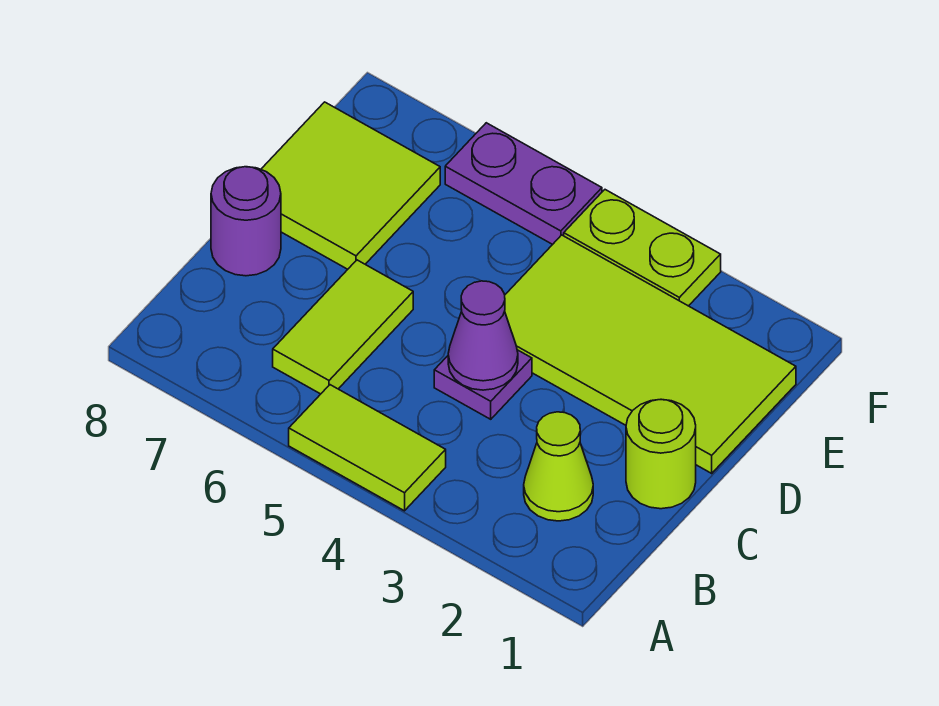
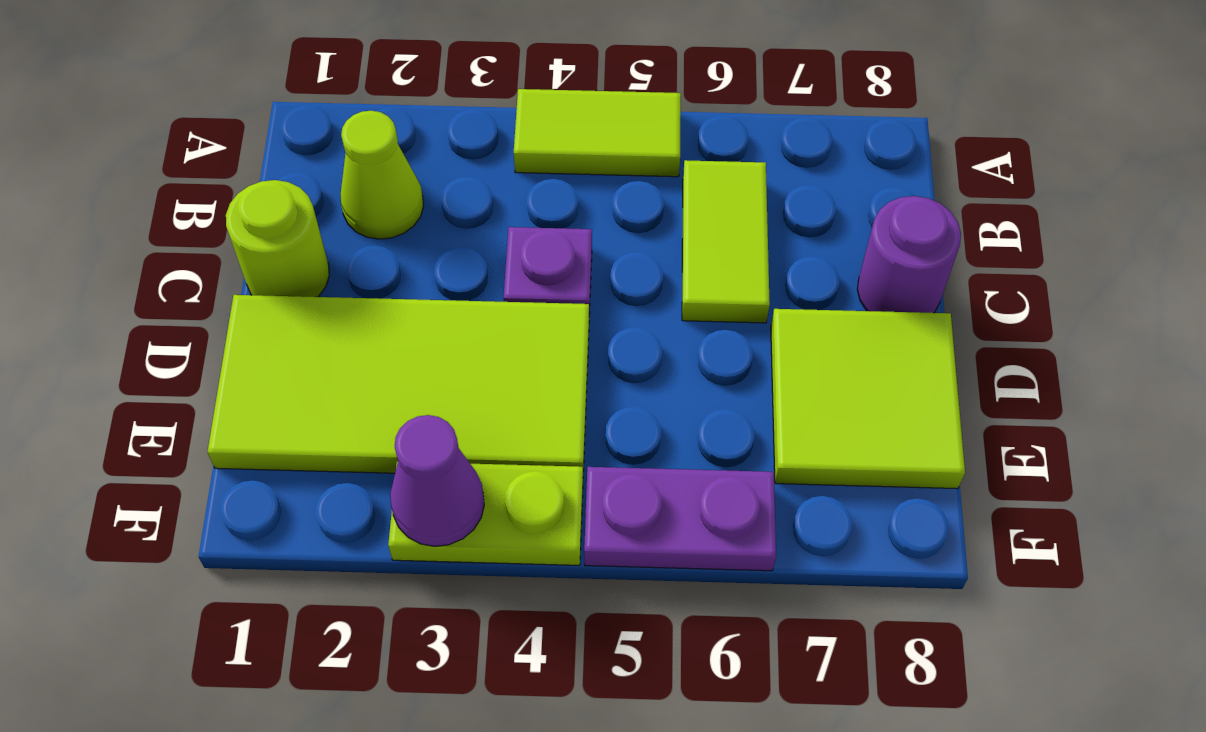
purple 1x1 cone [448,281,518,390] -> purple 1x1 cone moved to [390,415,484,546]

